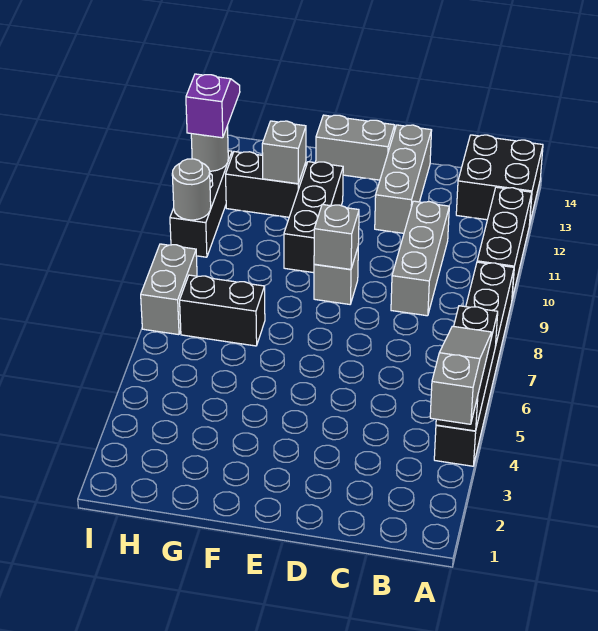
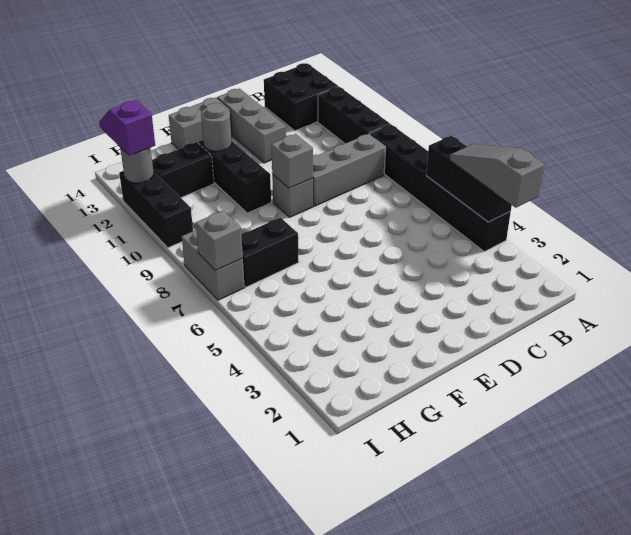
grey 1x3 brick [391,201,449,316] -> grey 1x3 brick turned to [313,134,386,206]
grey 1x1 brick [262,121,306,184] -> grey 1x1 brick moved to [196,211,243,271]
grey 1x1 round brick [172,159,211,220] -> grey 1x1 round brick moved to [201,103,232,151]

